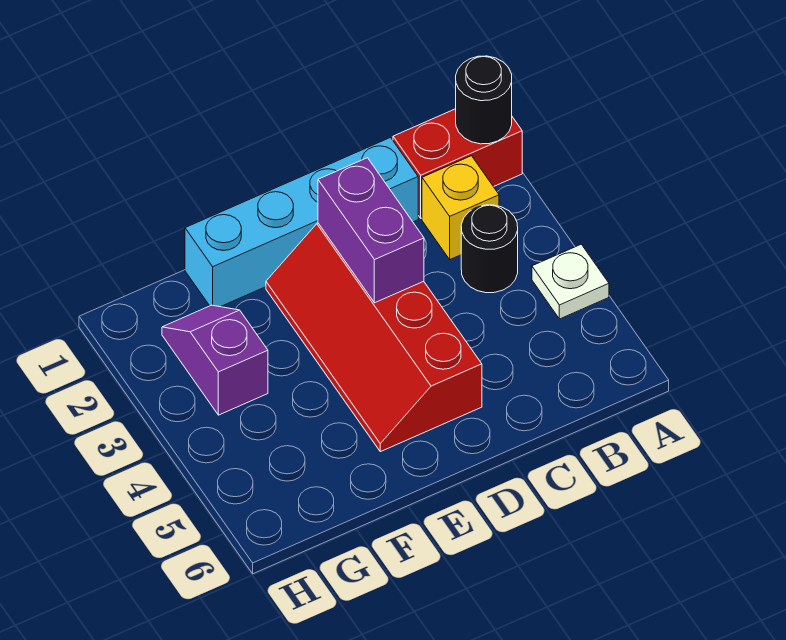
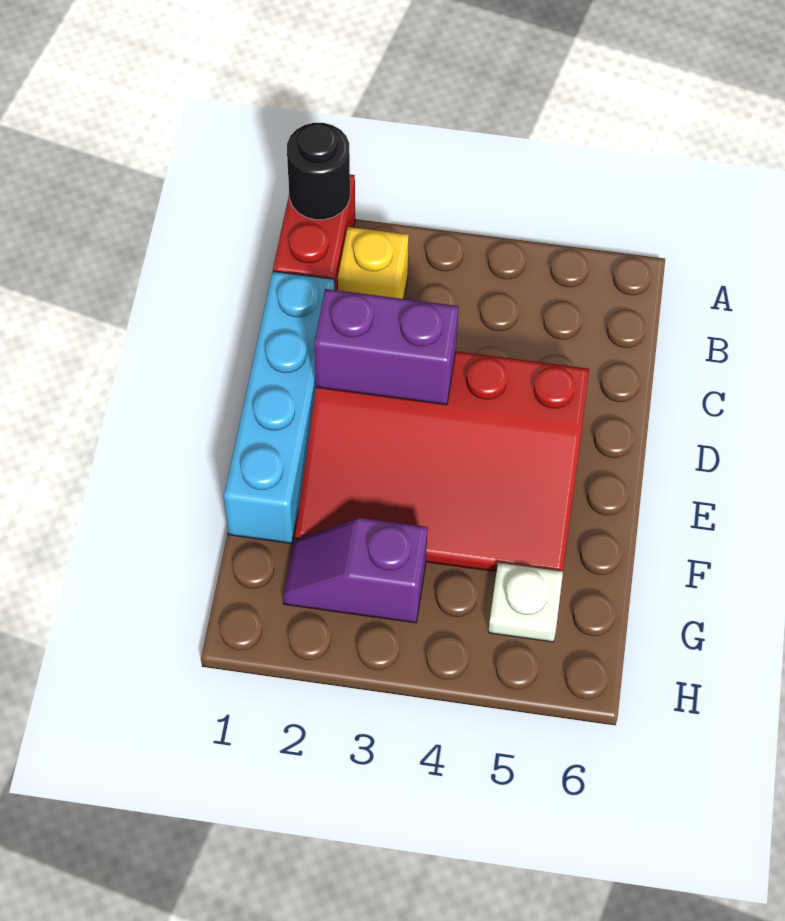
white 1x1 plate [532,244,609,319] -> white 1x1 plate moved to [488,563,563,642]
black 1x1 round brick [461,205,518,293] -> none
red 2x4 slope [266,223,482,452] -> red 3x4 slope [295,351,589,572]

